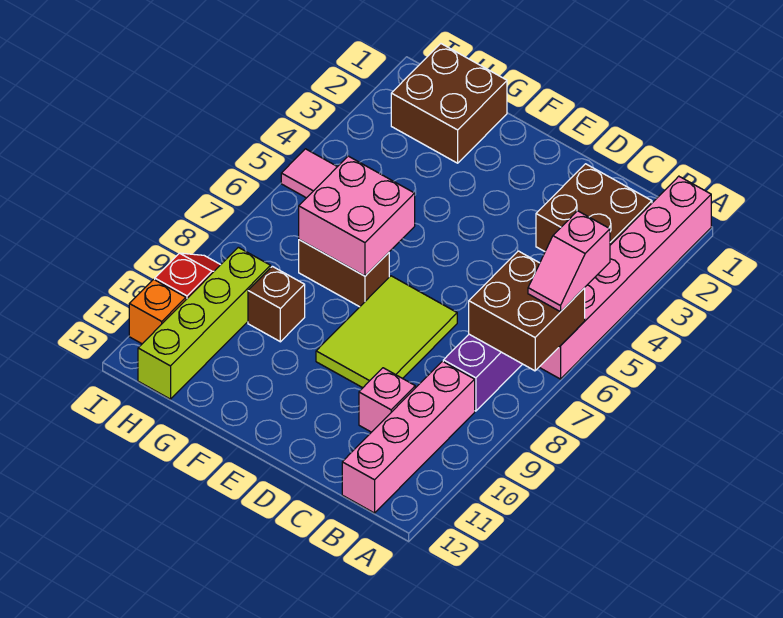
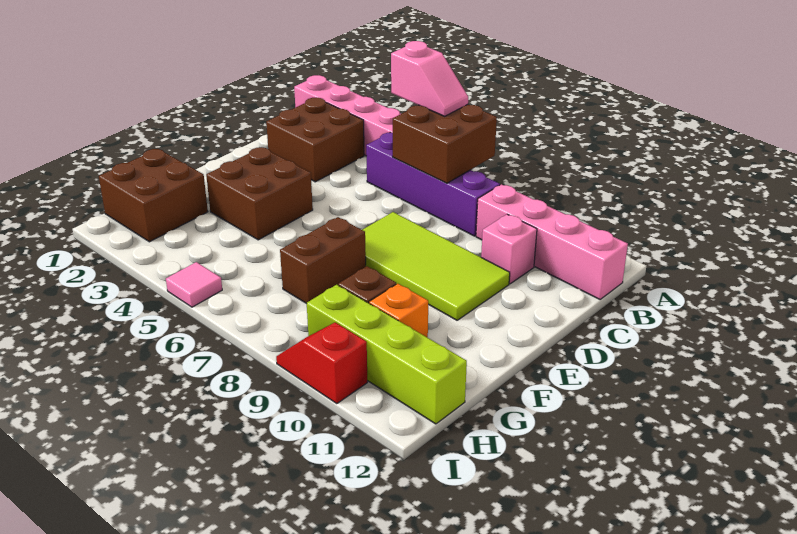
lime 2x3 tile [316,276,457,388] -> lime 2x4 tile [363,212,510,320]
none -> brown 2x2 brick [206,147,313,240]
pink 2x2 brick [299,156,415,276] -> none
orange 1x1 brick [129,279,186,344] -> orange 1x1 brick moved to [369,284,428,338]

